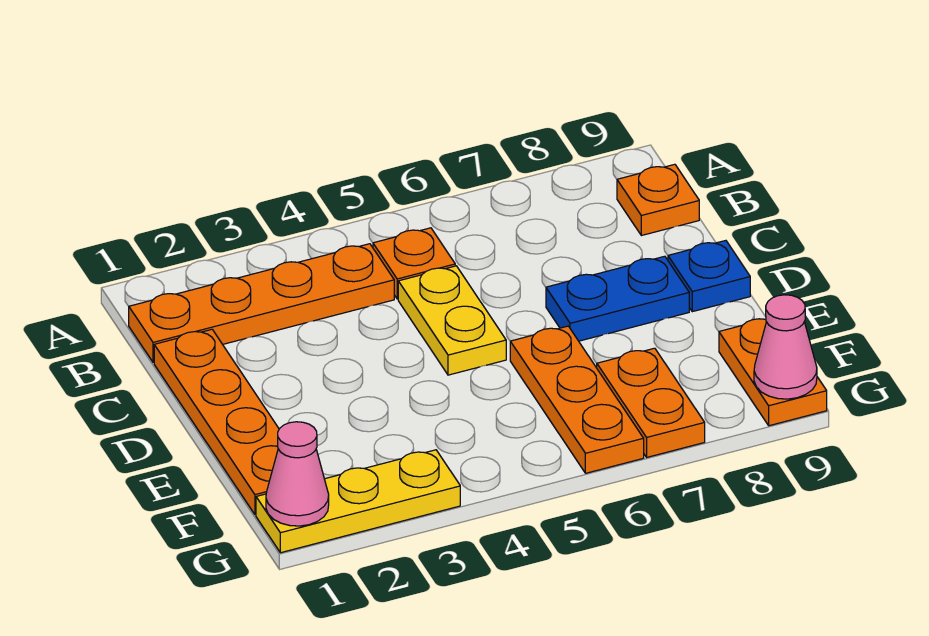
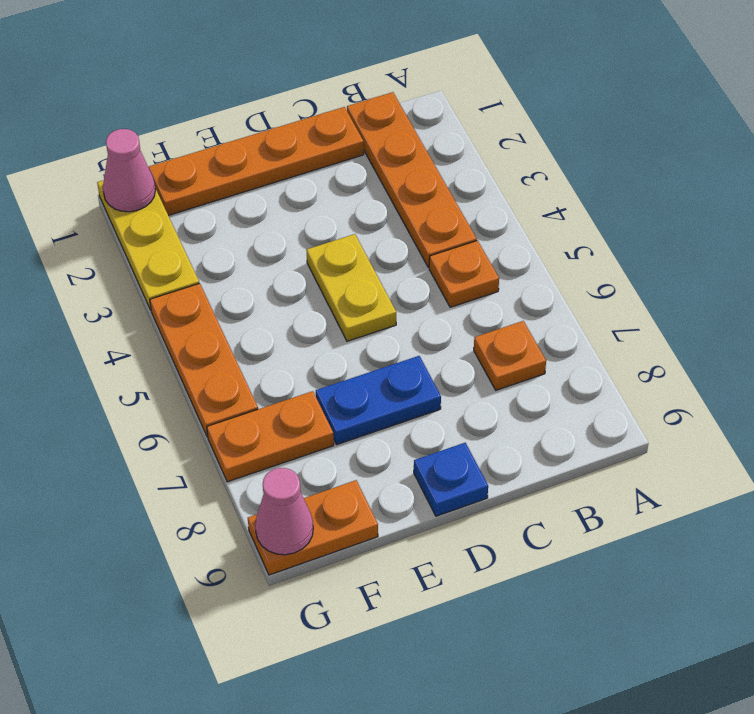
orange 1x1 plate [617,164,699,236] -> orange 1x1 plate moved to [474,321,546,390]
yellow 1x2 plate [398,266,506,375] -> yellow 1x2 plate turned to [306,234,396,341]
blue 1x2 plate [546,256,689,341] -> blue 1x2 plate turned to [316,356,441,445]
orange 1x3 plate [510,326,644,473] -> orange 1x3 plate turned to [150,283,258,437]

